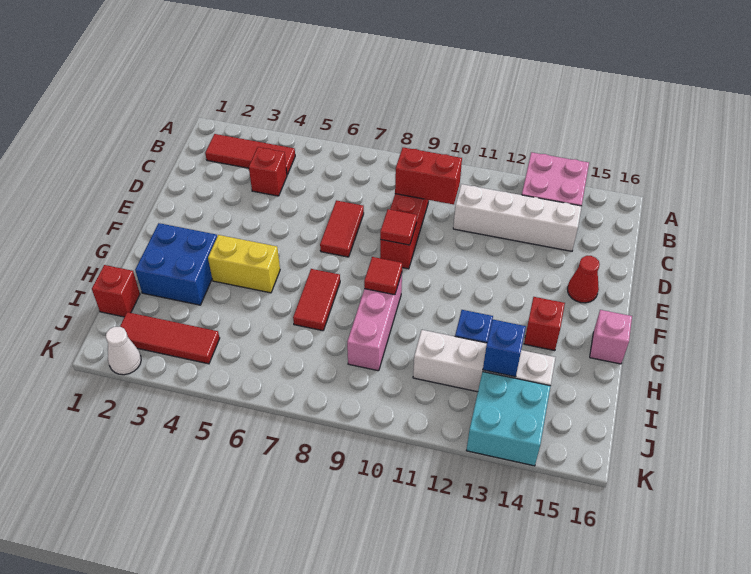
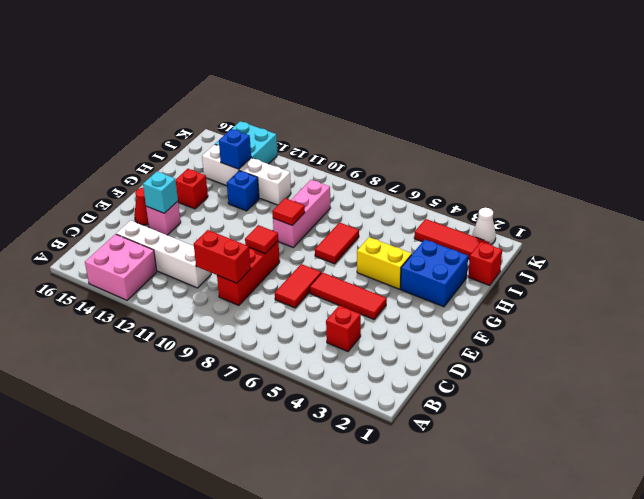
red 1x3 tile [205,134,295,175] -> red 1x3 tile moved to [310,272,387,319]
none -> cyan 1x1 brick [143,172,178,213]
pink 1x1 brick [590,310,632,364] -> pink 1x1 brick moved to [146,201,181,235]

